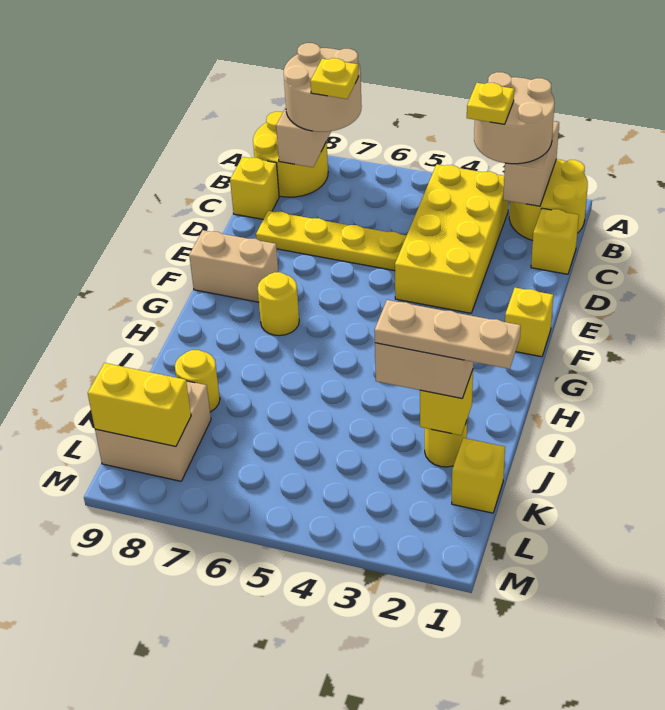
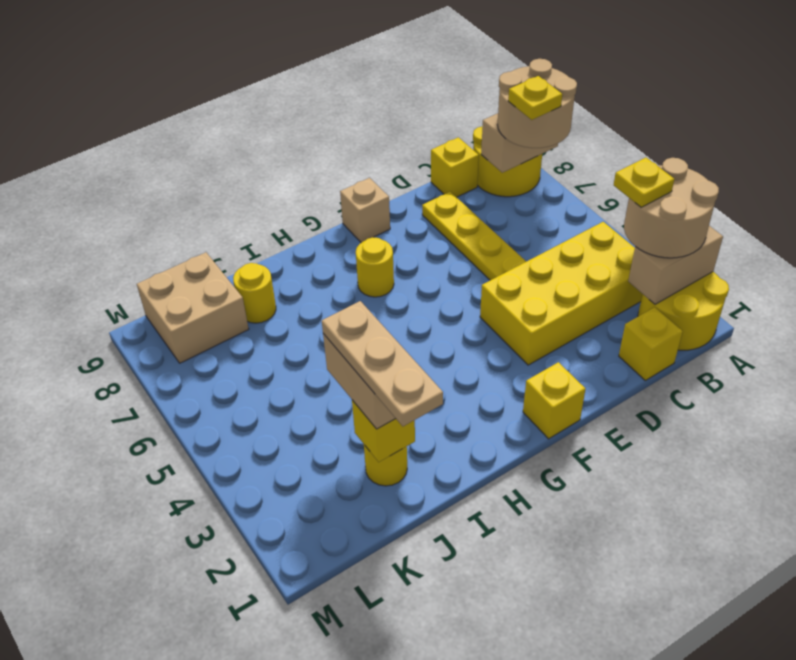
tan 1x2 brick [189,230,278,302] -> tan 1x1 brick [340,178,390,243]
yellow 1x1 brick [452,438,505,513] -> none
yellow 1x2 brick [88,363,191,447] -> none

